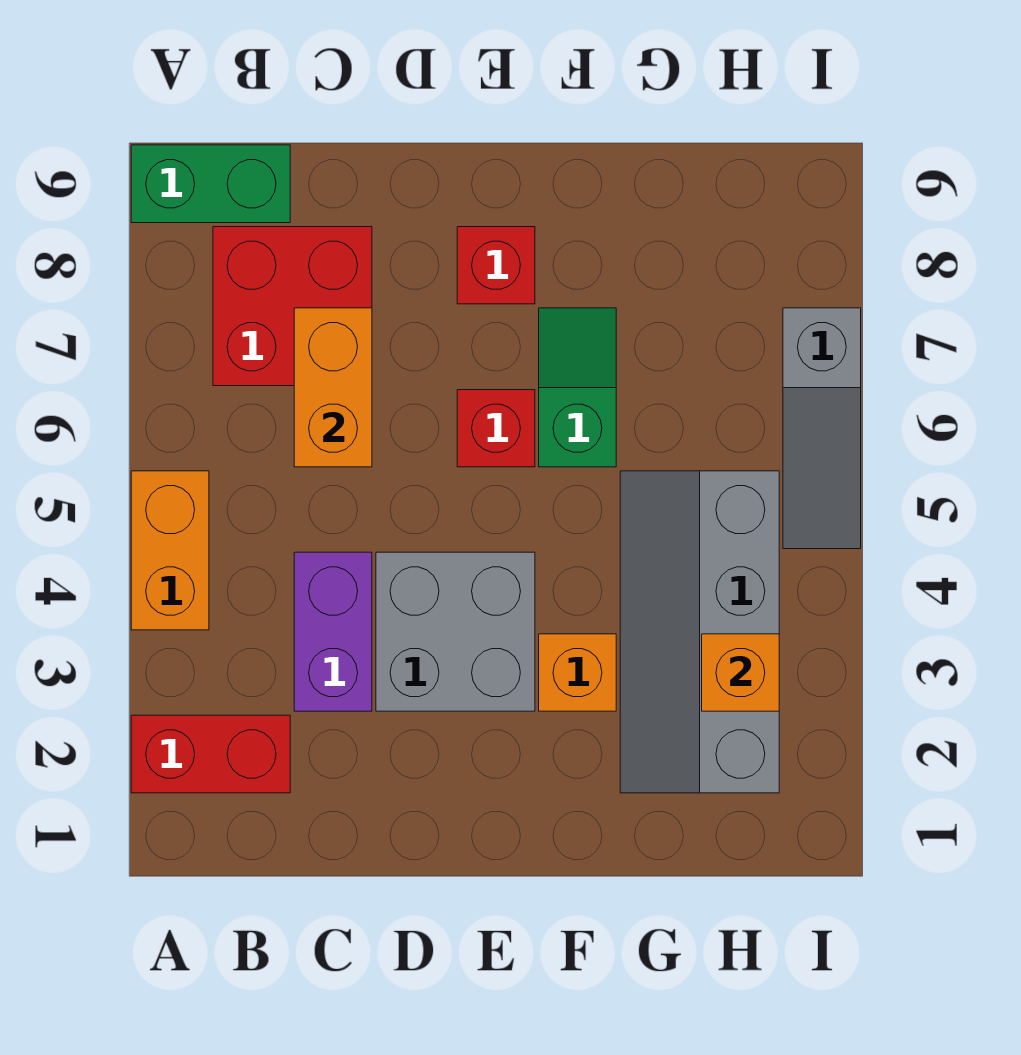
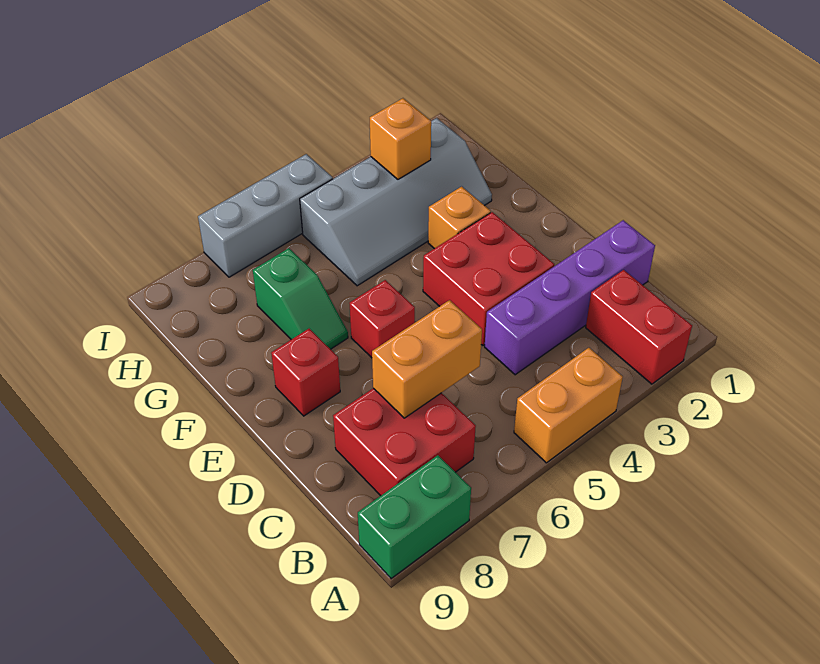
green 1x2 brick [131,145,290,223] -> green 1x2 brick turned to [358,455,471,579]
purple 1x2 brick [294,552,372,711] -> purple 1x4 brick [485,220,655,375]
grey 2x2 brick [376,552,535,711] -> red 2x2 brick [423,212,554,346]
green 1x2 slope [539,308,616,467] -> green 1x2 slope turned to [253,248,348,349]
grey 1x3 slope [783,308,861,549] -> grey 1x3 brick [198,154,333,277]

